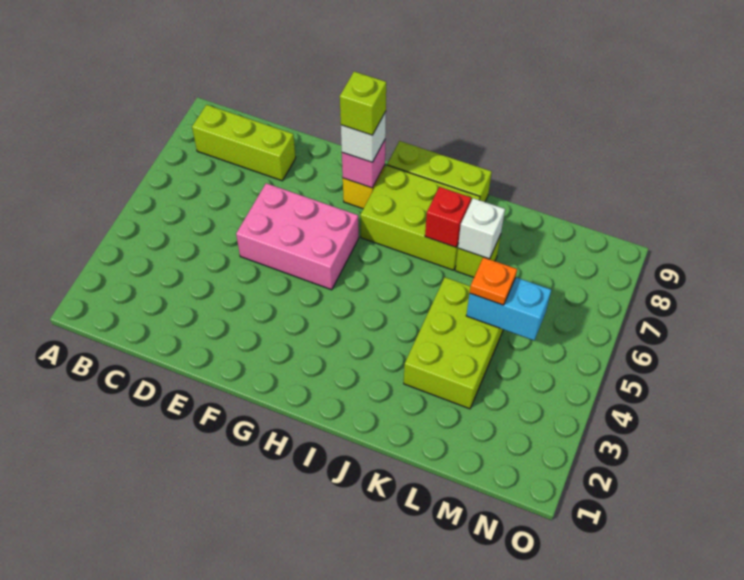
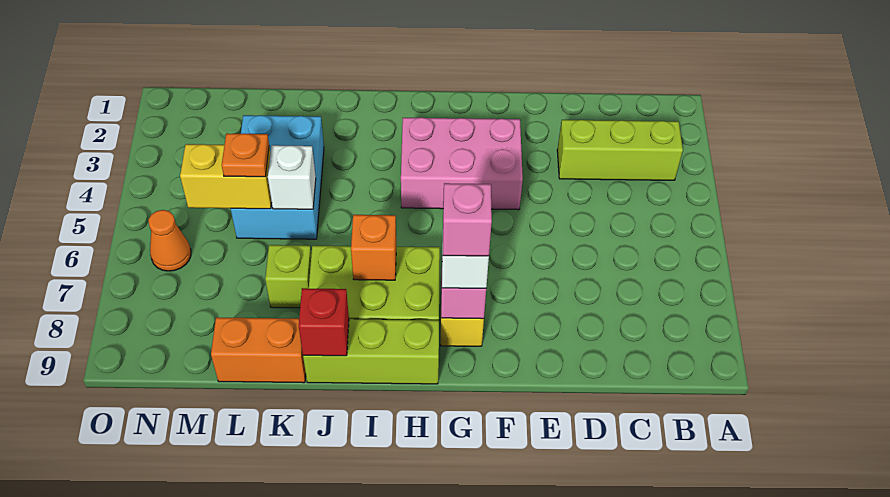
lime 1x3 brick [192,105,296,181] -> lime 1x3 brick moved to [557,120,683,180]
pink 2x3 brick [236,183,359,290] -> pink 2x3 brick moved to [401,117,523,210]
lime 1x1 brick [340,72,386,135] -> pink 1x1 brick [443,183,492,256]
none -> orange 1x1 brick [351,215,396,280]
red 1x1 brick [425,187,471,247] -> red 1x1 brick moved to [299,288,349,356]
lime 2x3 brick [404,277,503,409] -> cyan 2x3 brick [231,115,324,239]
white 1x1 brick [458,198,505,259] -> white 1x1 brick moved to [268,145,316,209]
none -> orange 1x2 brick [211,317,306,383]
cyan 1x2 brick [466,277,551,340] -> yellow 1x2 brick [180,144,272,209]
none -> orange 1x1 cone [148,210,191,271]

